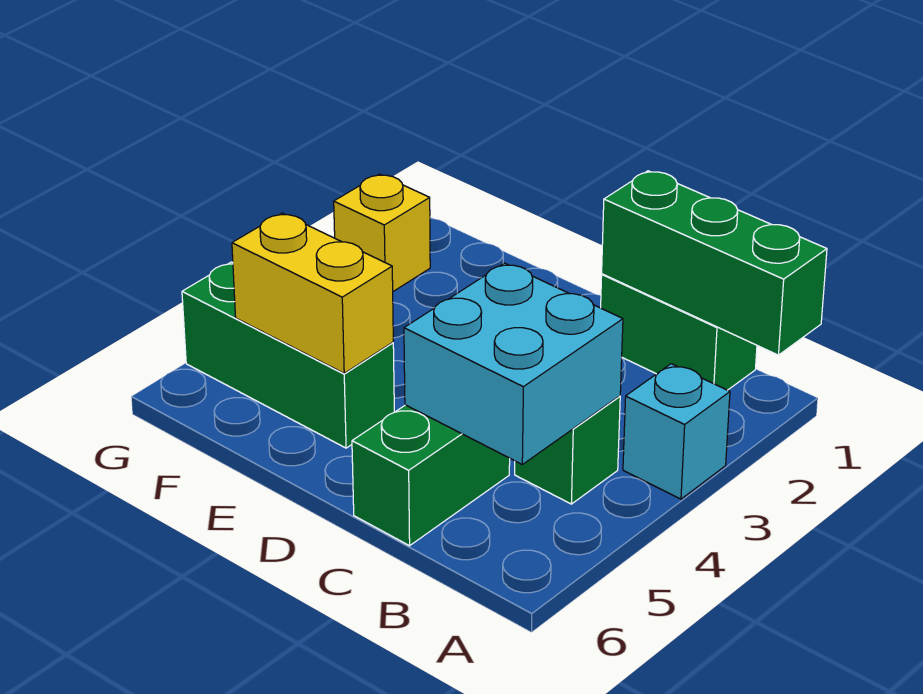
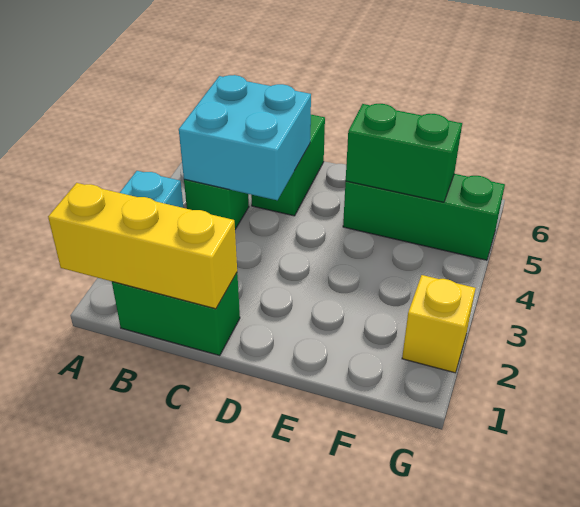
green 1x3 brick [602,171,827,355] -> yellow 1x3 brick [48,183,237,309]
yellow 1x2 brick [232,213,393,373] -> green 1x2 brick [346,104,462,202]

